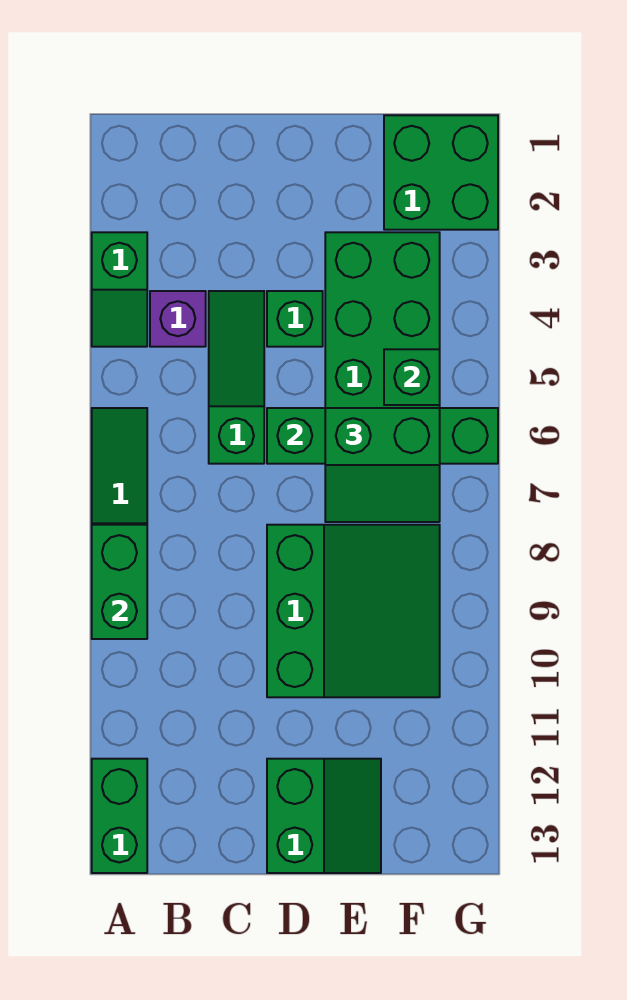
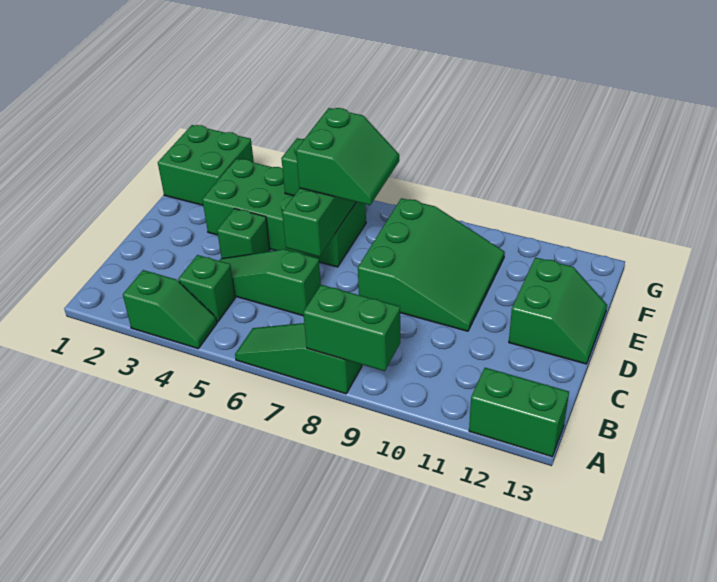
purple 1x1 brick [150,291,206,347] -> green 1x1 brick [179,255,235,322]
green 3x3 slope [267,525,440,697] -> green 3x3 slope turned to [358,198,505,331]
green 2x2 slope [267,759,381,873] -> green 2x2 slope turned to [509,257,607,364]

